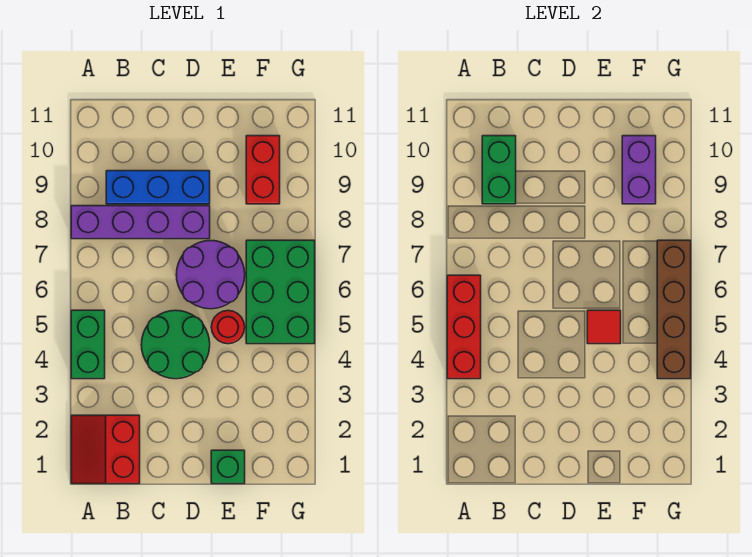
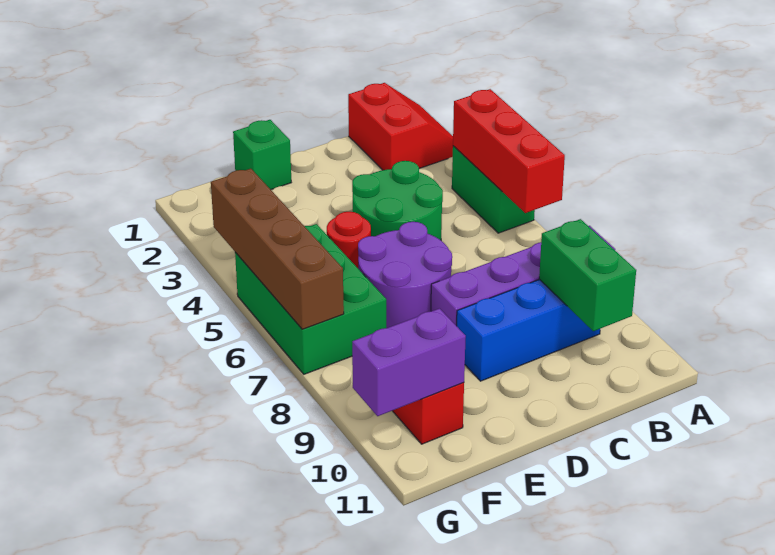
red 1x1 tile [587,310,621,344] -> none
purple 1x2 brick [622,136,656,204] -> purple 1x2 brick turned to [352,308,466,416]

